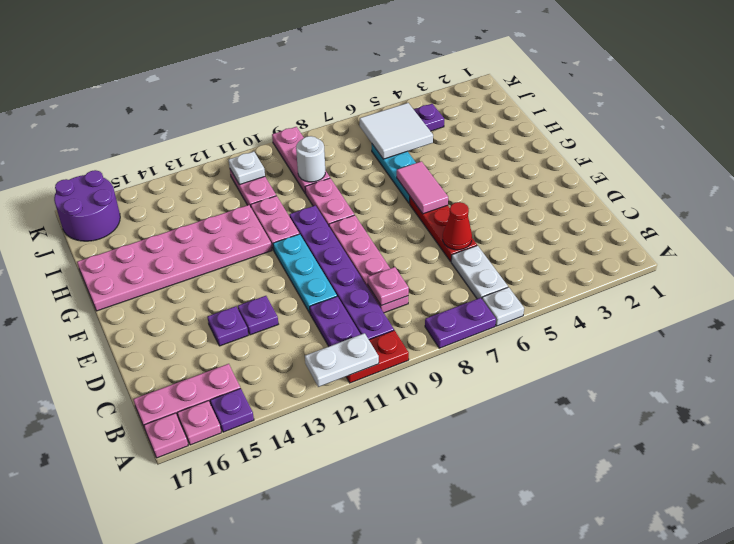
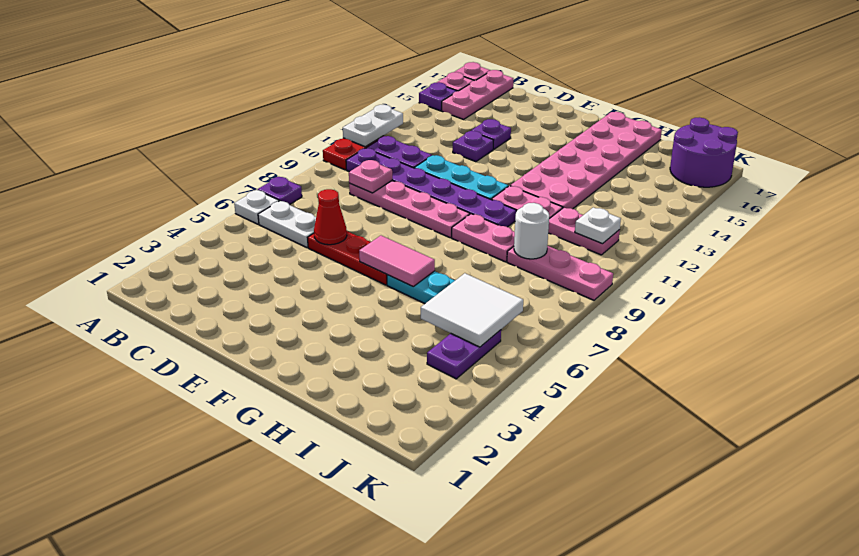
purple 1x2 plate [425,298,496,348] -> purple 1x1 plate [258,177,302,204]

